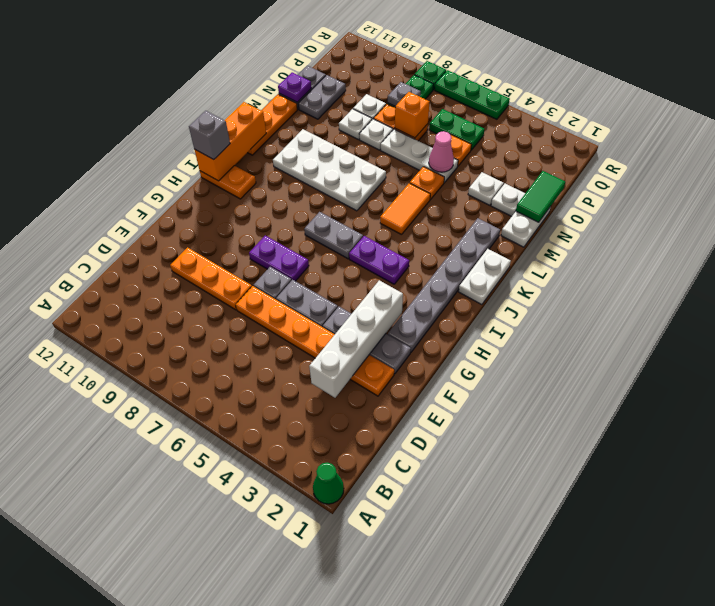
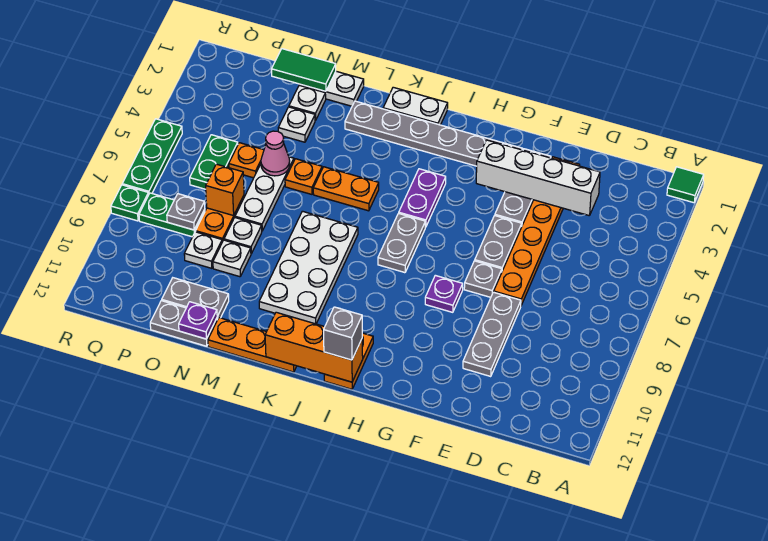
green 1x1 cone [313,462,344,504] -> green 1x1 tile [667,167,704,203]
orange 1x3 plate [170,247,252,310] -> grey 1x3 plate [463,292,521,377]
purple 1x2 plate [249,236,309,281] -> purple 1x1 plate [425,275,463,312]
orange 1x2 tile [380,183,430,235] -> orange 1x2 plate [313,167,379,211]

